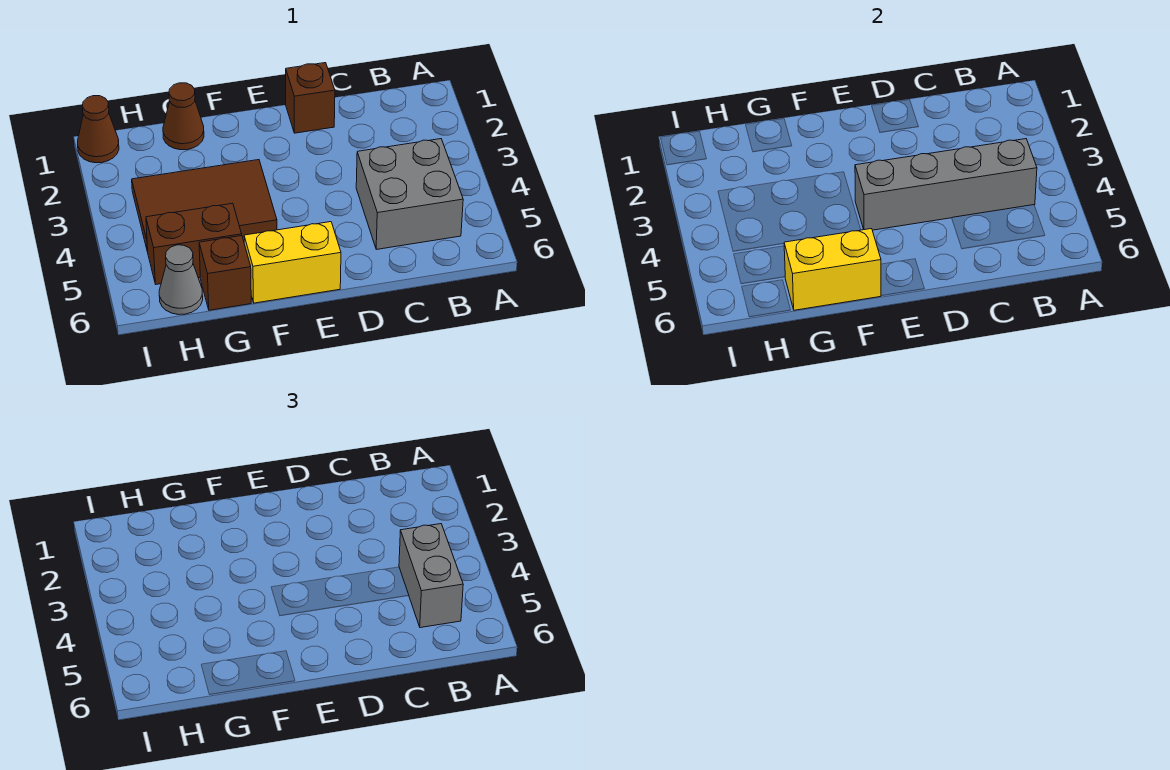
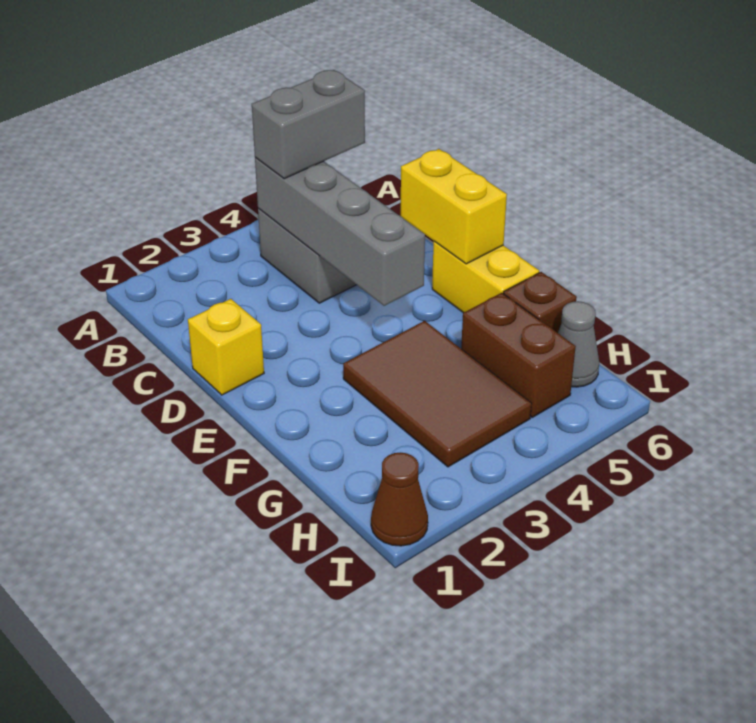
brown 1x1 brick [286,63,335,133] -> yellow 1x1 brick [188,299,264,395]
yellow 1x2 brick [784,229,881,310] -> yellow 1x2 brick moved to [401,149,507,264]
brown 1x1 cone [163,83,204,150] -> none

